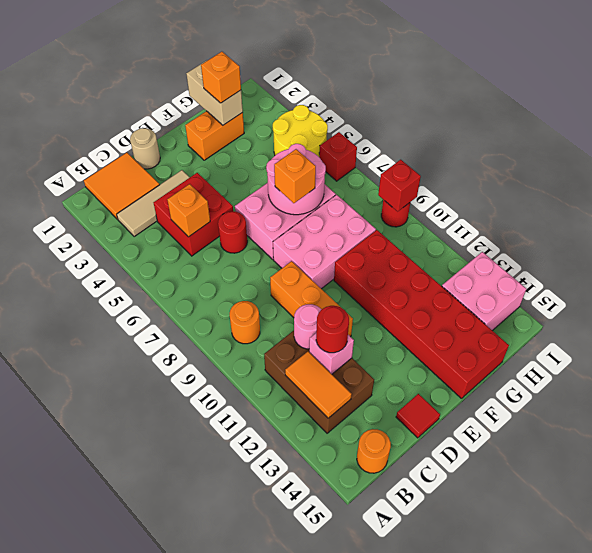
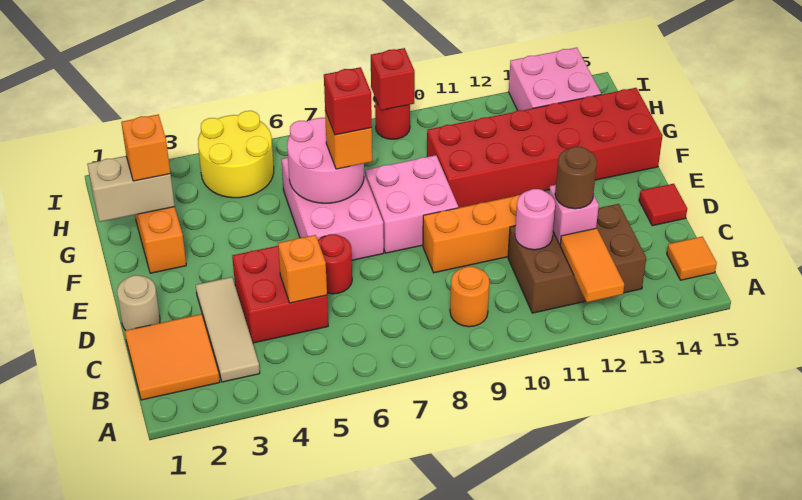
orange 1x2 tile [285,351,352,418] -> orange 1x2 tile turned to [560,228,624,302]
orange 1x1 round brick [357,429,391,473] -> orange 1x1 tile [667,237,717,280]
red 1x1 round brick [316,306,349,353] -> brown 1x1 round brick [555,147,597,209]
pink 2x3 brick [273,195,376,289] -> pink 2x2 brick [365,155,458,253]
red 1x1 brick [319,132,357,181] -> red 1x1 brick moved to [324,67,372,135]

